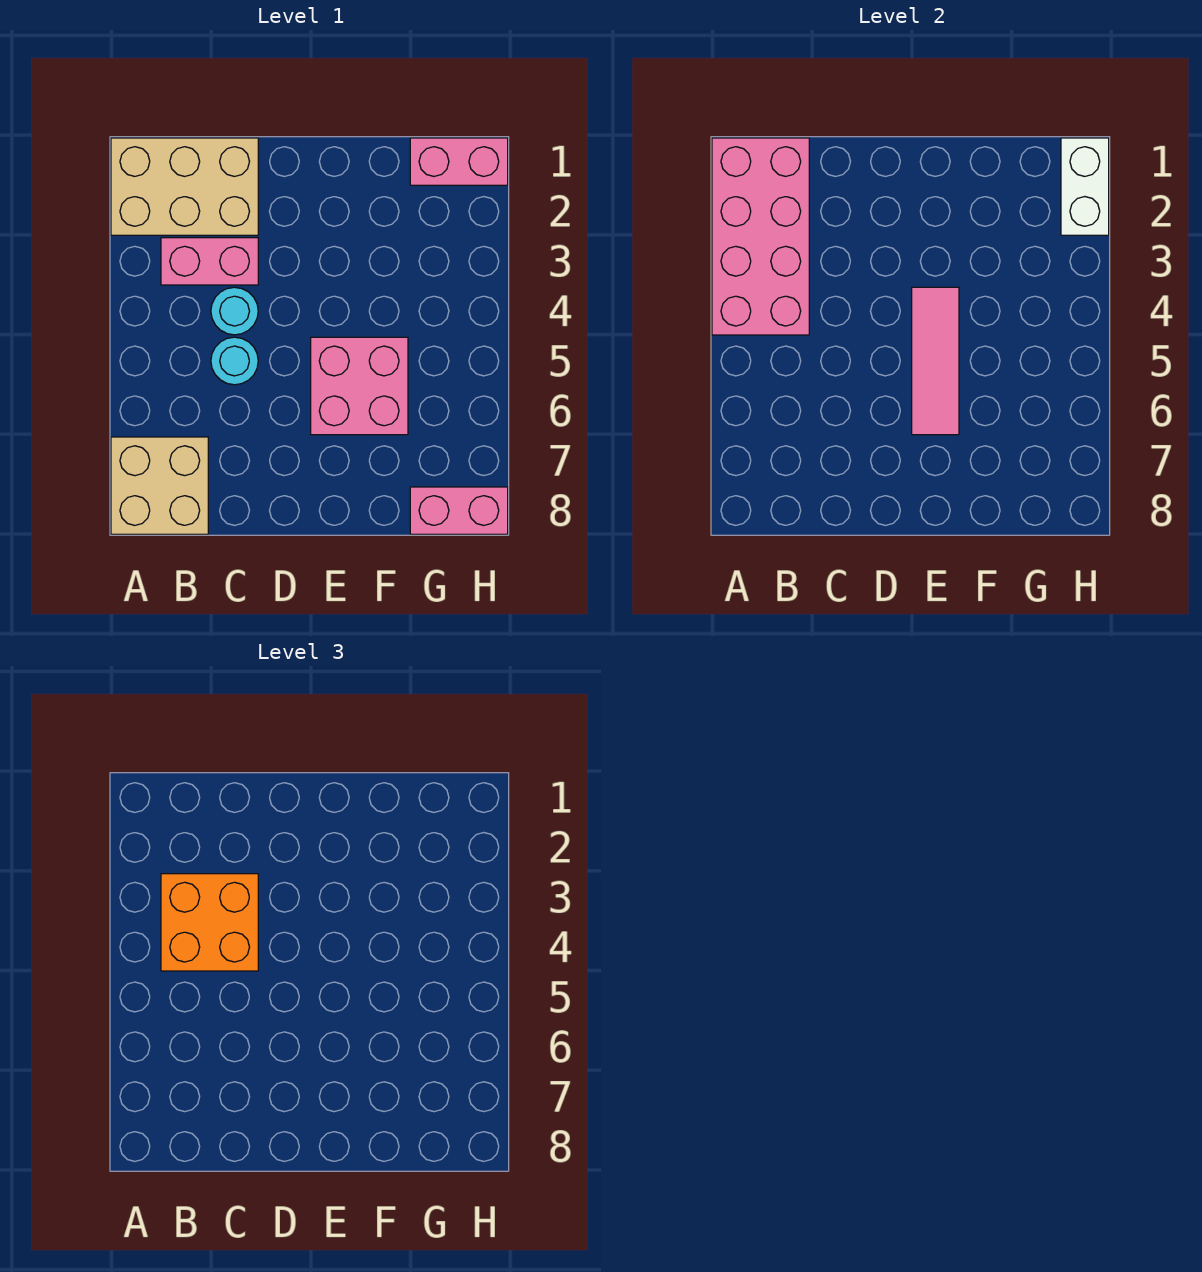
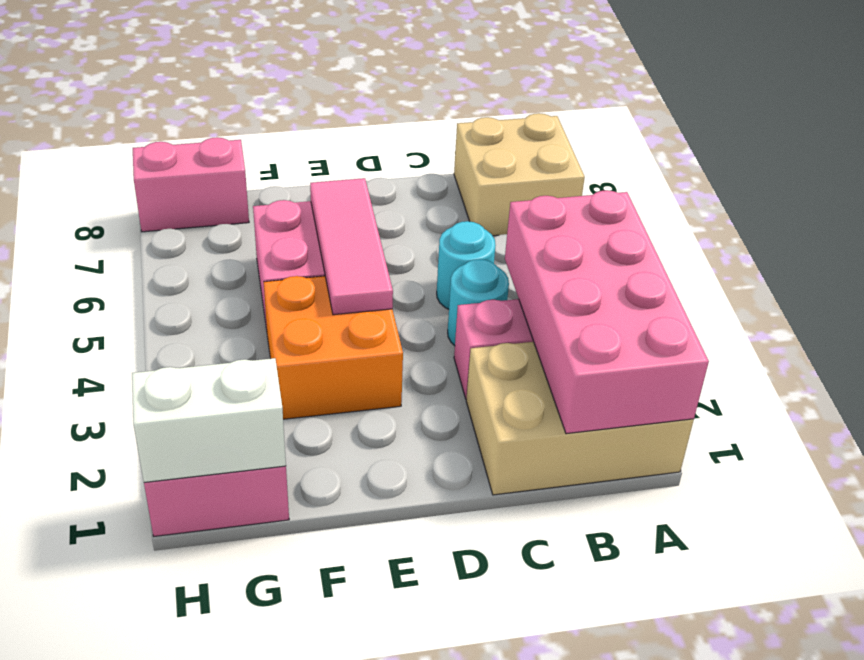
orange 2x2 brick [161,874,258,971] -> orange 2x2 brick moved to [264,276,403,419]
white 1x2 brick [1061,138,1109,235] -> white 1x2 brick turned to [132,358,286,482]

